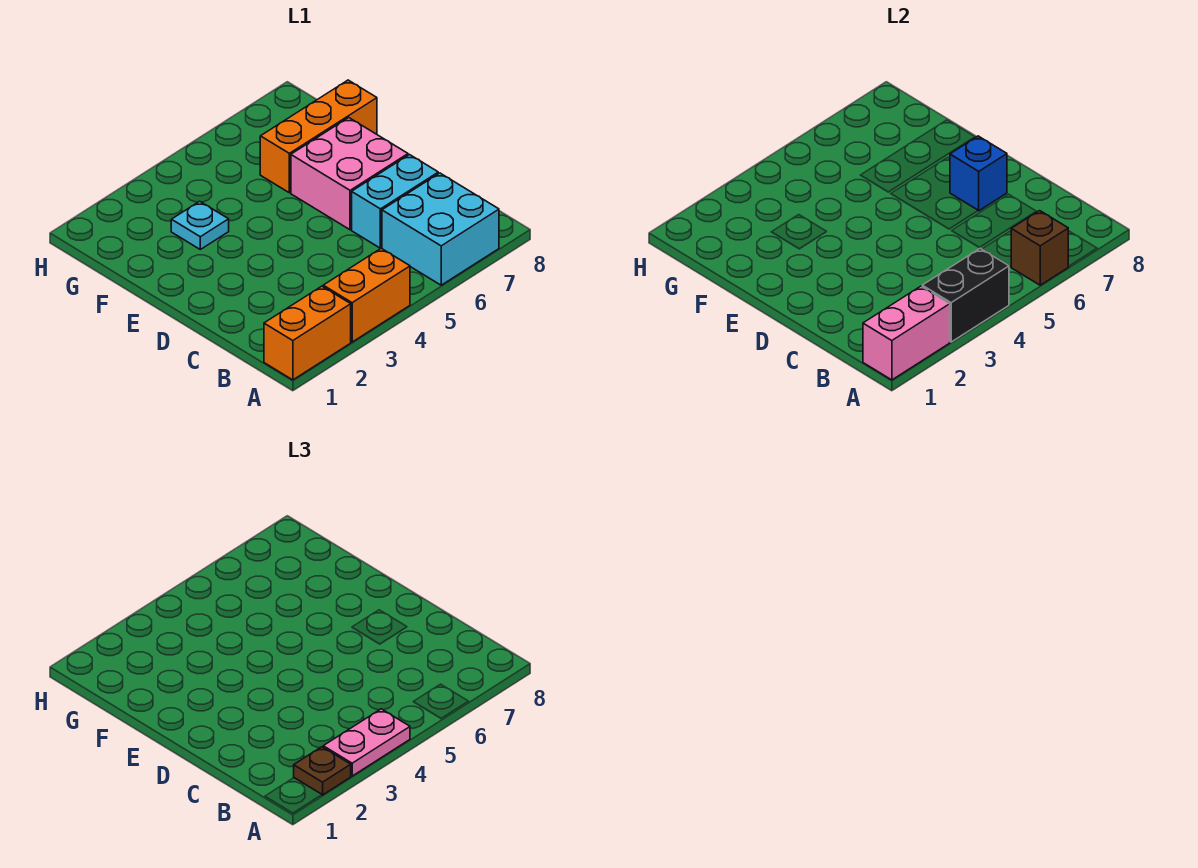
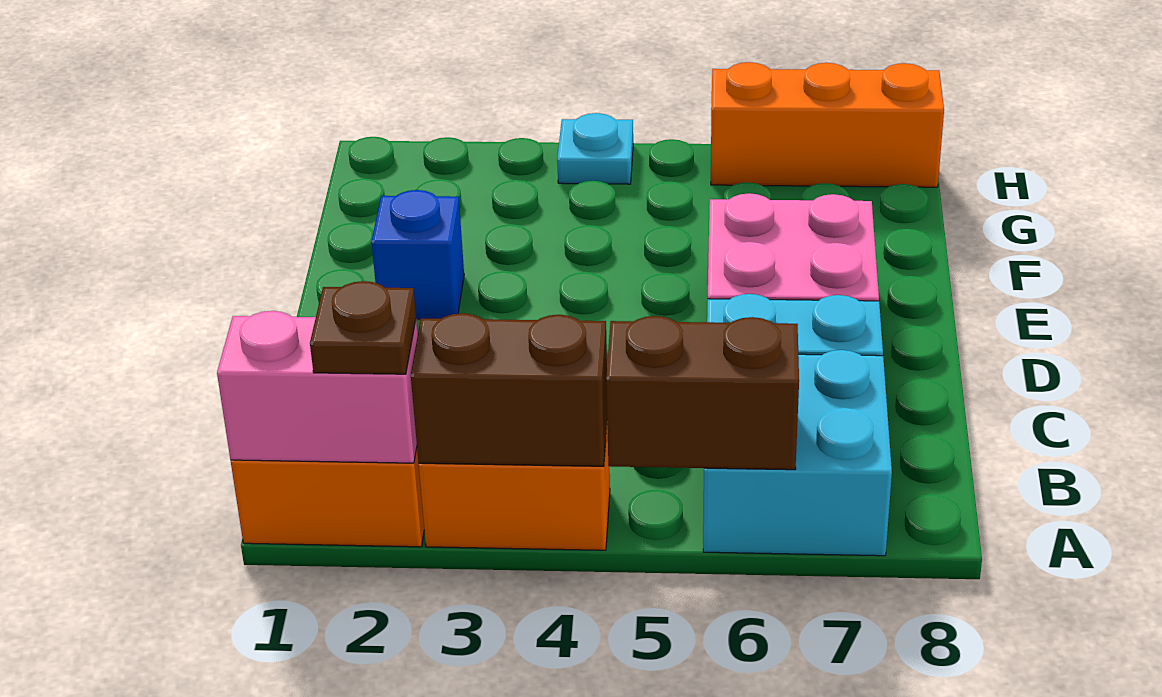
black 1x2 brick [922,248,1009,342] -> brown 1x2 brick [411,313,607,466]
pink 1x2 plate [323,709,410,776] -> none
brown 1x1 brick [1011,211,1069,285] -> brown 1x2 brick [606,316,799,470]
blue 1x1 brick [950,136,1007,211] -> blue 1x1 brick moved to [371,190,464,320]
cyan 1x1 plate [171,201,229,249] -> cyan 1x1 plate moved to [557,113,633,184]
orange 1x3 brick [260,80,377,193] -> orange 1x3 brick moved to [711,62,944,187]

